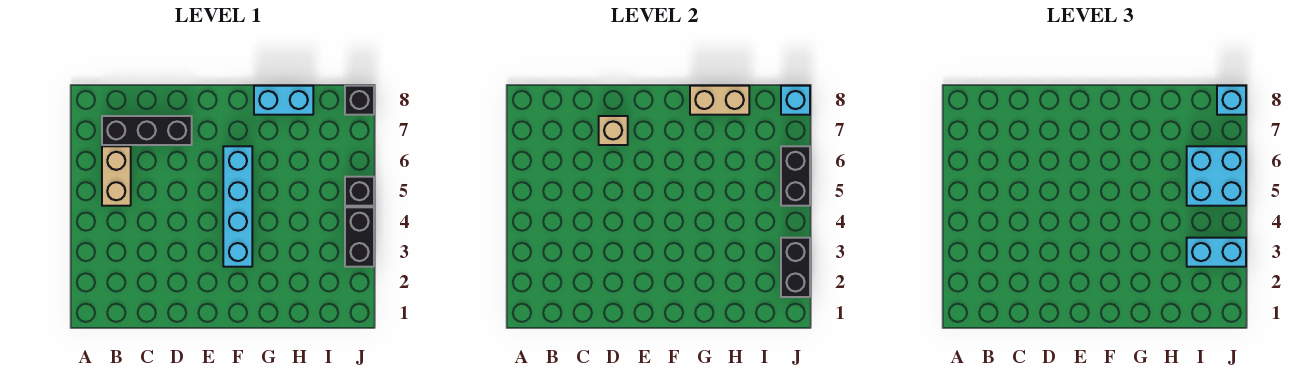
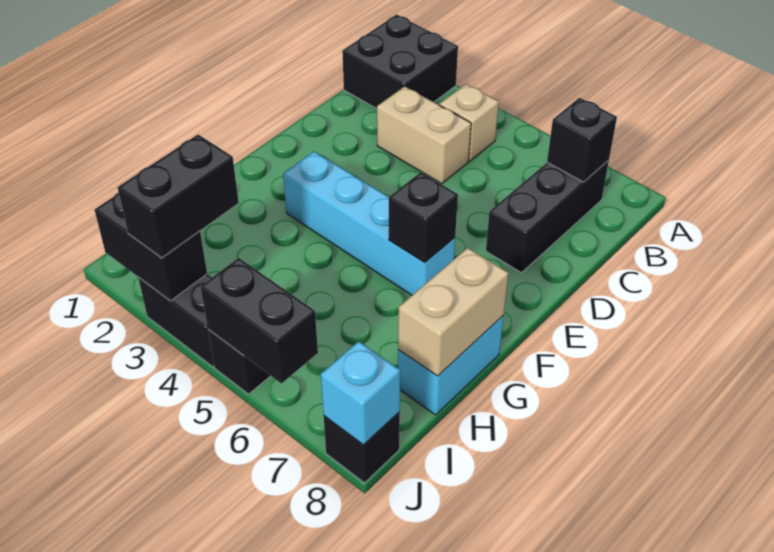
none -> black 2x2 brick [342,14,458,109]
tan 1x2 brick [102,146,131,206] -> tan 1x2 brick moved to [377,86,471,184]
none -> black 1x1 brick [547,98,617,182]
tan 1x1 brick [599,116,628,145] -> tan 1x1 brick moved to [439,84,499,161]
none -> black 1x1 brick [389,172,458,263]
cyan 1x2 brick [1187,238,1246,267] -> black 1x2 brick [118,135,239,258]
cyan 2x2 brick [1187,146,1246,206] -> none
cyan 1x1 brick [1217,86,1246,115] -> none

